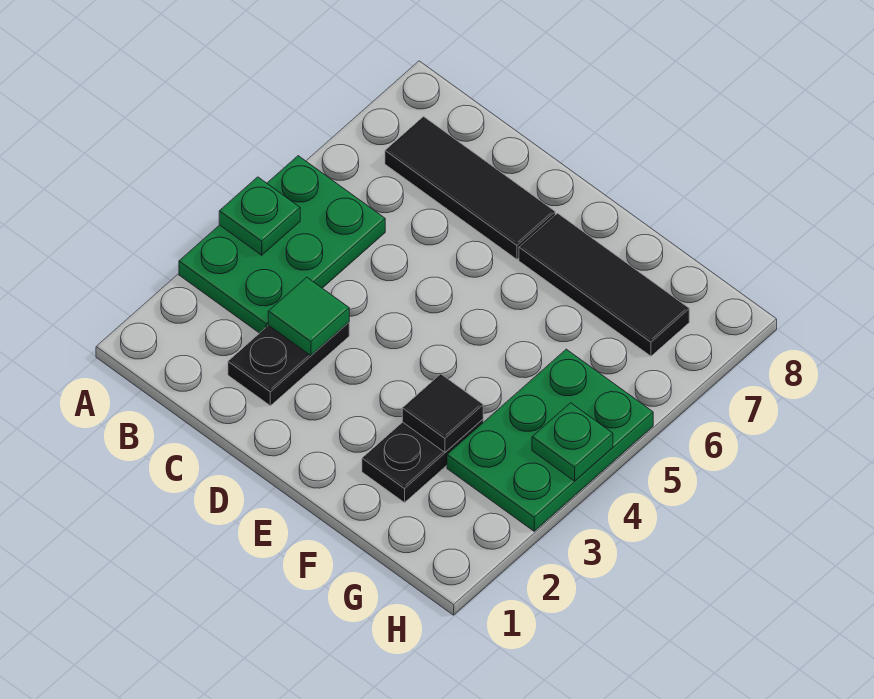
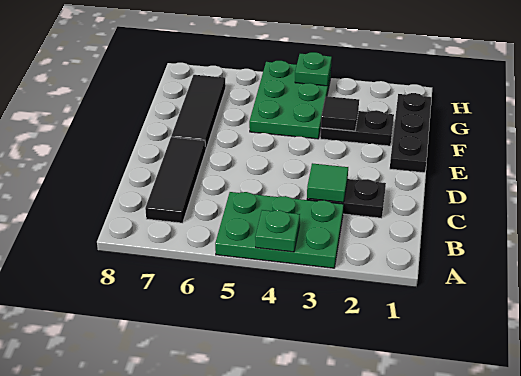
none -> black 1x3 plate [390,93,431,173]
green 2x3 plate [447,349,653,531] -> green 2x3 plate turned to [249,61,331,139]

